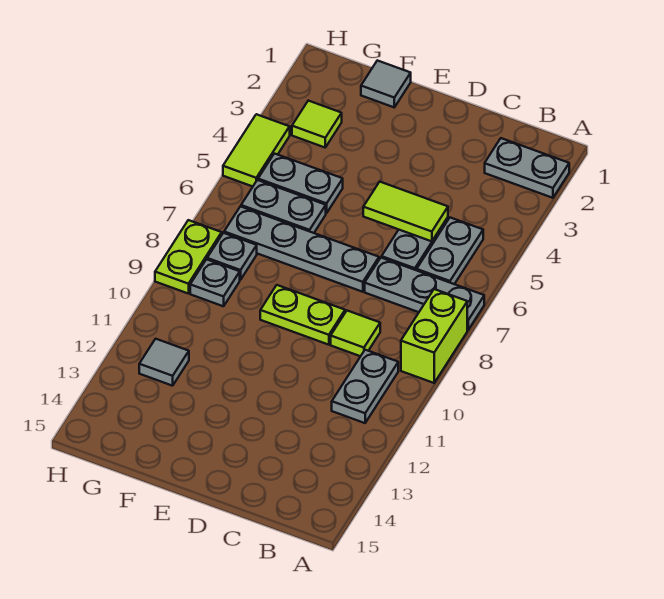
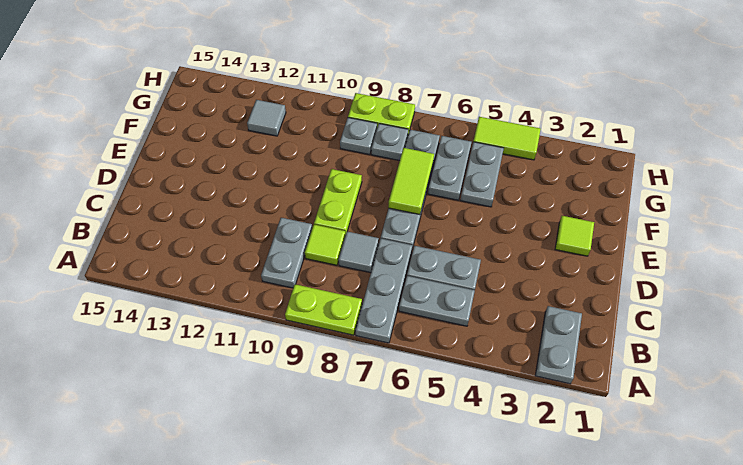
lime 1x2 brick [401,289,467,383] -> lime 1x2 plate [285,284,362,335]
grey 1x2 plate [332,350,398,423] -> grey 1x2 plate turned to [261,218,312,288]
lime 1x2 tile [363,182,448,241] -> lime 1x2 tile moved to [388,148,434,215]
grey 1x1 tile [361,60,411,107] -> grey 1x1 tile moved to [339,232,379,273]
lime 1x1 tile [292,101,342,147] -> lime 1x1 tile moved to [555,216,594,256]

